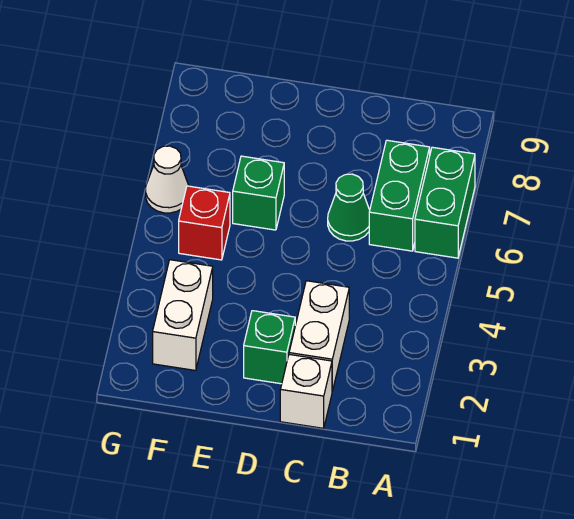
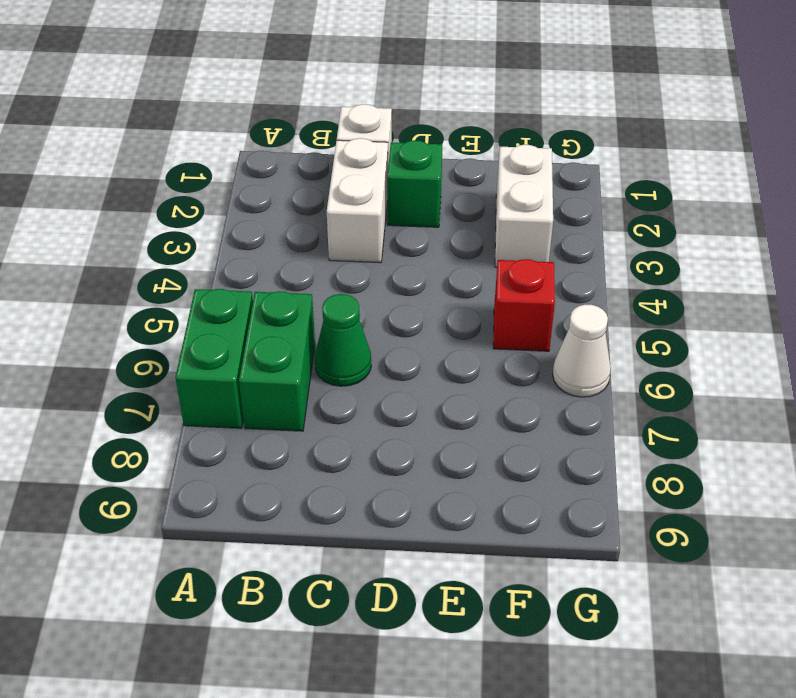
green 1x1 brick [233,156,284,230] -> none

